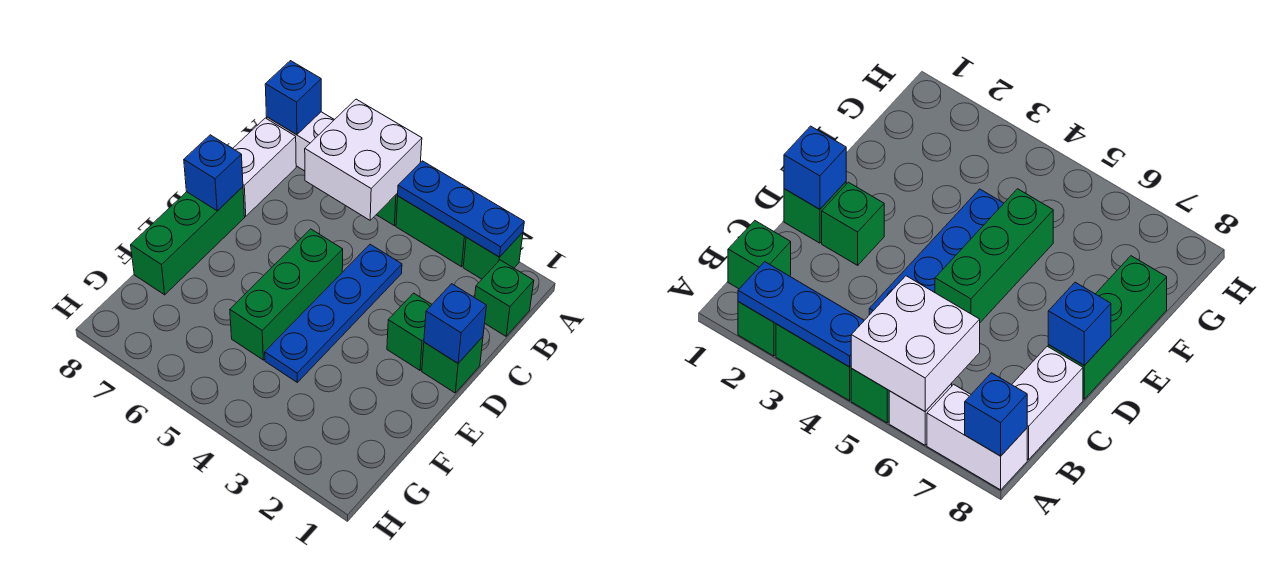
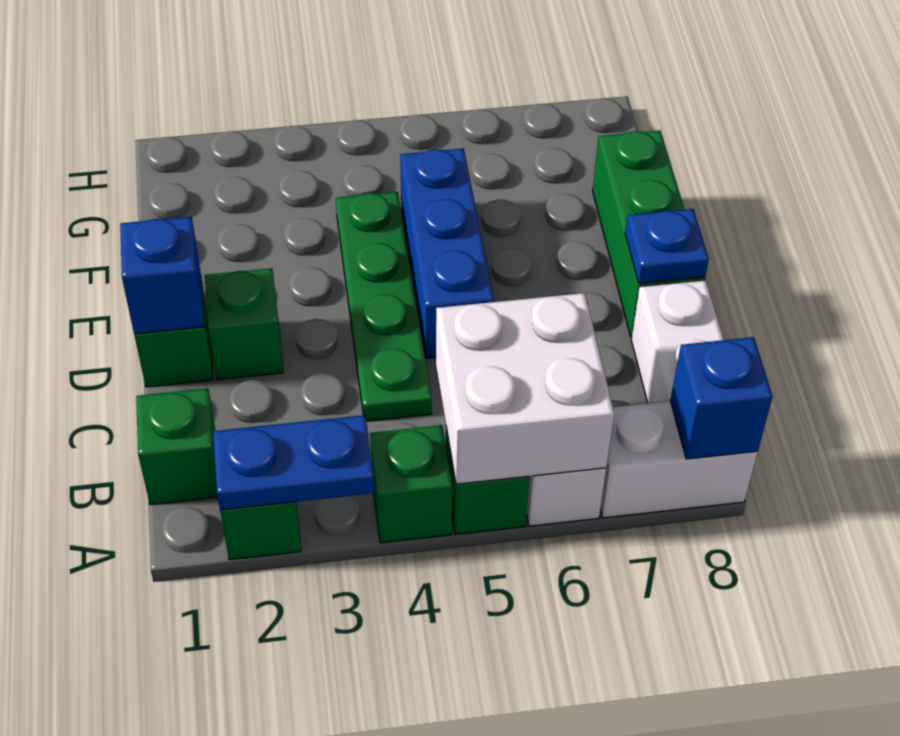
blue 1x3 plate [398,161,524,257] -> blue 1x2 plate [213,415,374,510]
green 1x2 brick [396,196,466,267] -> green 1x1 brick [370,425,452,543]
blue 1x4 plate [265,244,402,382] -> green 1x4 plate [336,192,432,421]
green 1x3 brick [230,229,343,360] -> blue 1x3 brick [400,148,494,358]
blue 1x1 brick [184,135,243,211] -> blue 1x1 plate [625,209,709,284]

